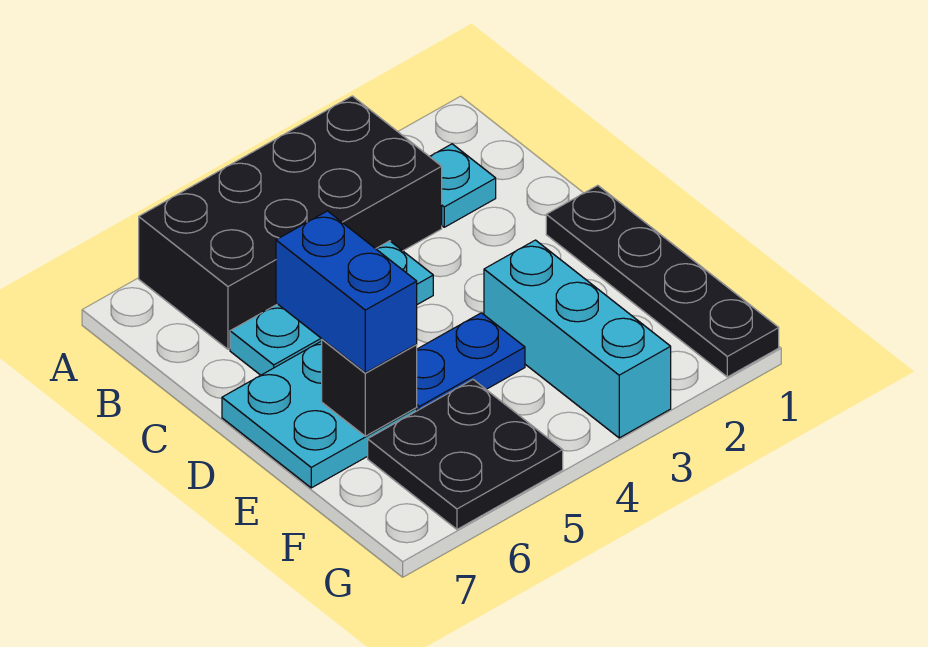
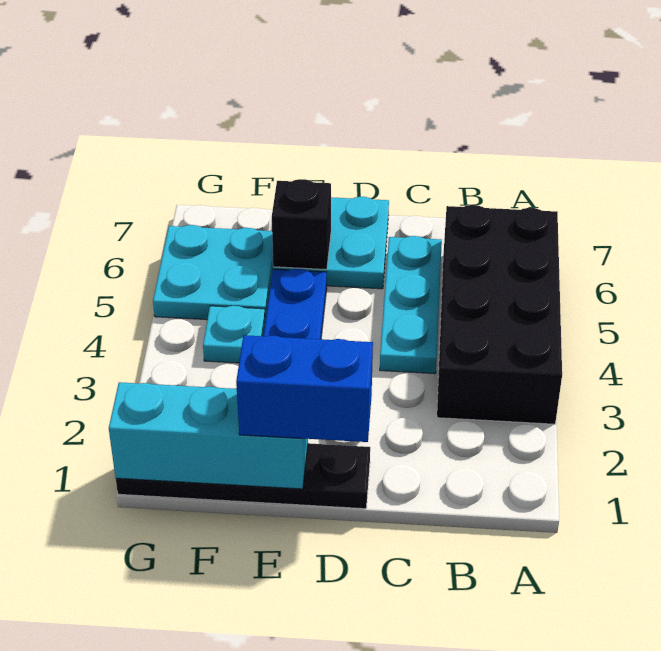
cyan 1x1 plate [430,144,496,227] -> cyan 1x1 plate moved to [203,306,265,363]
blue 1x2 brick [276,211,417,373] -> blue 1x2 brick moved to [236,335,373,442]
cyan 1x3 brick [484,240,671,438] -> cyan 1x3 brick moved to [109,382,308,489]
black 2x2 plate [368,380,563,529] -> cyan 2x2 plate [153,225,273,322]

